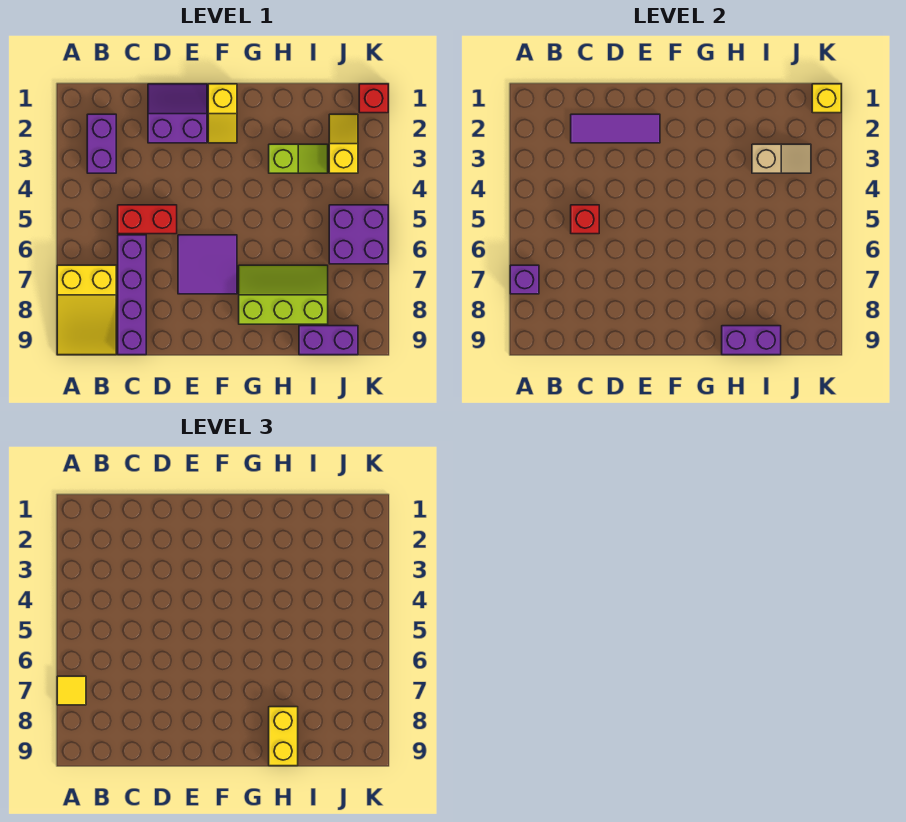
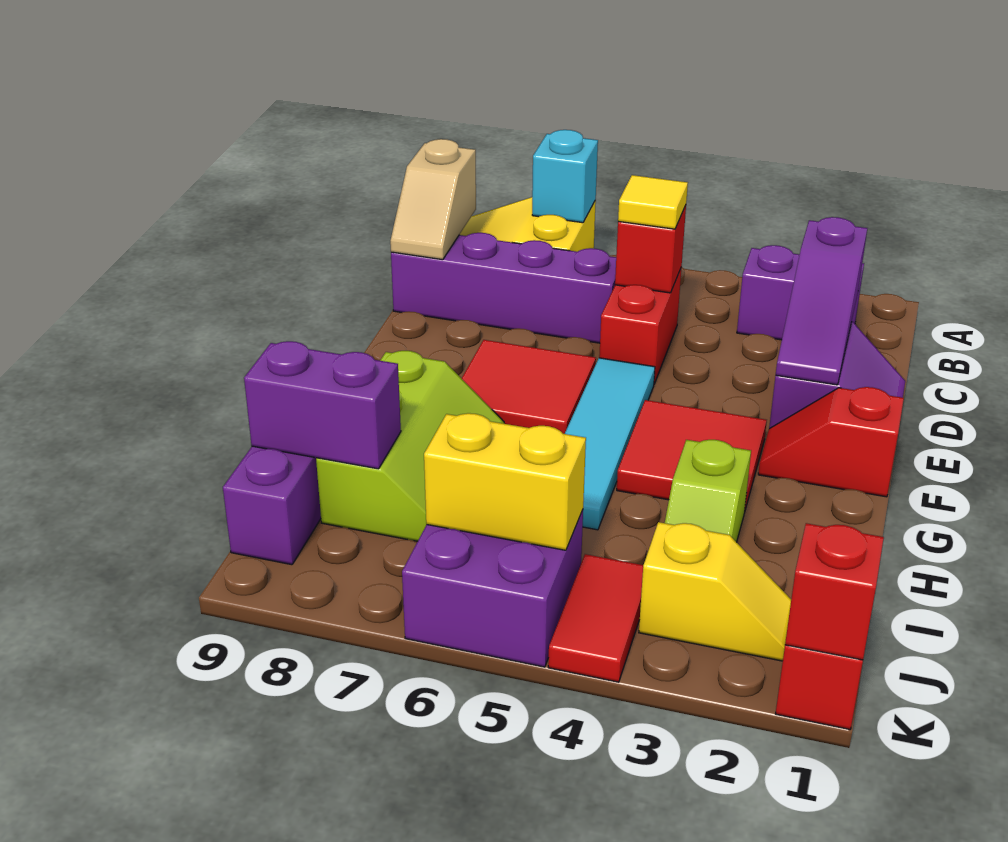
purple 1x1 brick [510,265,539,294] -> cyan 1x1 brick [532,130,598,223]
yellow 1x1 tile [57,676,86,705] -> yellow 1x1 tile moved to [618,175,688,229]
purple 1x3 tile [571,114,660,143] -> purple 1x3 slope [776,217,867,385]
none -> cyan 1x4 tile [565,358,655,530]
purple 2x2 tile [178,235,237,294] -> red 2x2 tile [462,340,596,434]
yellow 1x2 slope [208,84,237,143] -> red 1x2 slope [758,387,904,497]
none -> red 2x2 tile [617,400,767,513]
yellow 1x2 brick [269,707,298,766] -> yellow 1x2 brick moved to [424,413,586,550]
purple 1x2 brick [722,326,781,355] -> purple 1x2 brick turned to [244,341,401,469]
tan 1x2 slope [752,144,811,173] -> tan 1x2 slope moved to [390,139,476,260]
none -> red 1x2 tile [548,554,643,682]
yellow 1x1 brick [812,84,841,113] -> red 1x1 brick [785,523,884,660]

